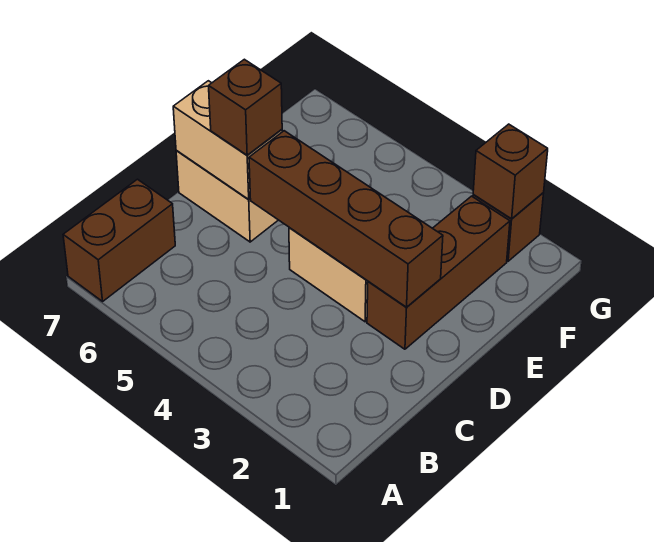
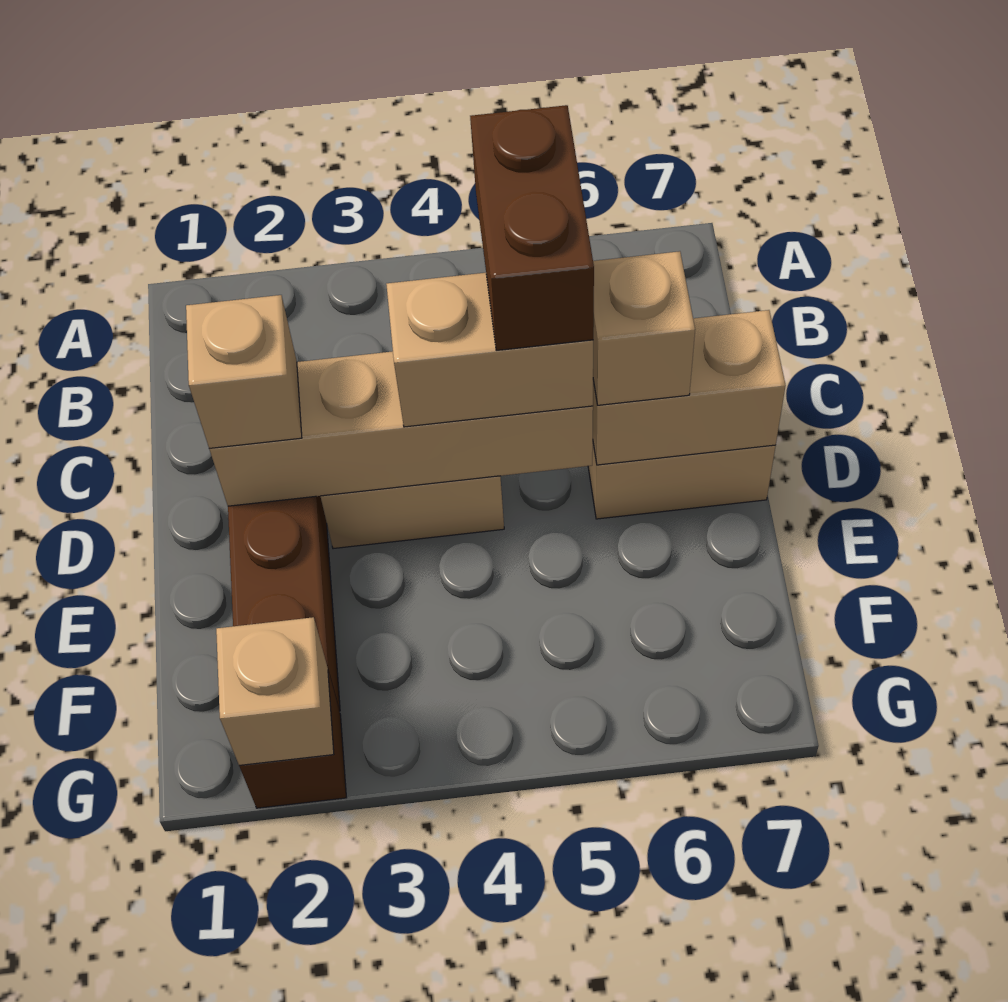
brown 1x2 brick [63,179,175,301] -> brown 1x2 brick moved to [470,105,594,350]
brown 1x4 brick [249,131,443,307] -> tan 1x4 brick [209,351,593,506]
none -> tan 1x1 brick [186,295,302,448]
none -> tan 1x2 brick [386,273,593,427]
brown 1x1 brick [209,59,282,155] -> tan 1x1 brick [593,251,695,405]
brown 1x1 brick [473,124,548,219] -> tan 1x1 brick [216,617,334,765]

